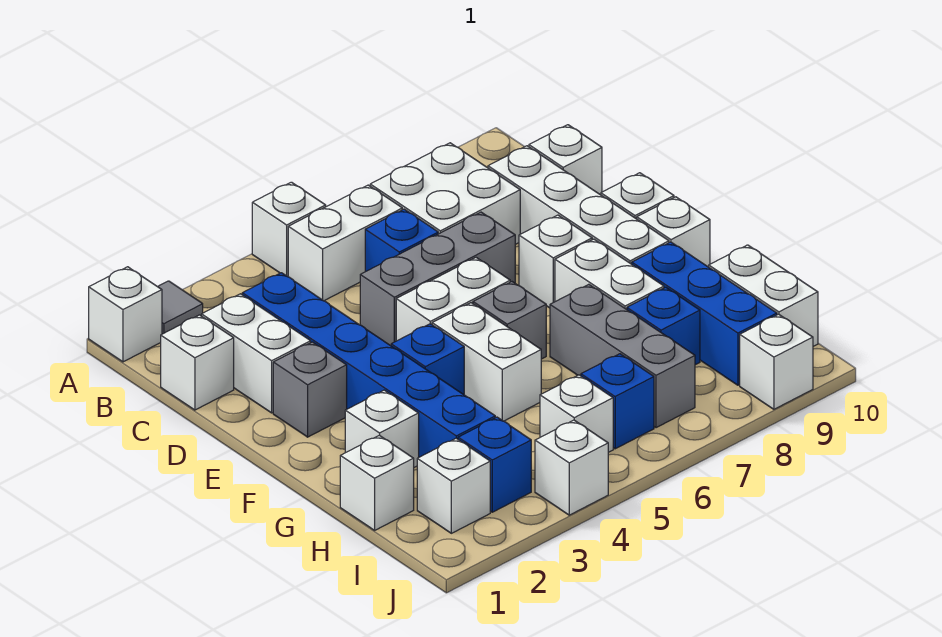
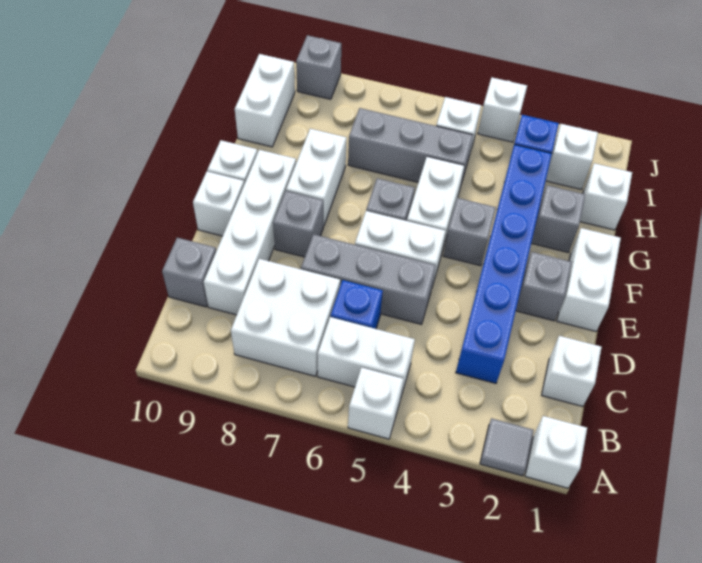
white 1x2 brick [202,294,311,413] -> white 1x2 brick moved to [557,228,621,331]
white 1x1 brick [529,125,602,195] -> grey 1x1 brick [162,238,216,307]
white 1x1 brick [519,215,592,308] -> grey 1x1 brick [273,191,323,257]
blue 1x1 brick [391,324,464,395] -> grey 1x1 brick [443,198,496,266]
white 1x1 brick [345,390,419,467] -> grey 1x1 brick [531,185,585,253]
grey 1x3 brick [550,284,695,428] -> grey 1x3 brick turned to [348,108,473,188]
blue 1x3 brick [632,242,777,385] -> none
blue 1x1 brick [627,287,700,365] -> none
blue 1x1 brick [581,354,654,449] -> none
white 1x1 brick [740,314,813,409] -> grey 1x1 brick [296,35,341,99]

